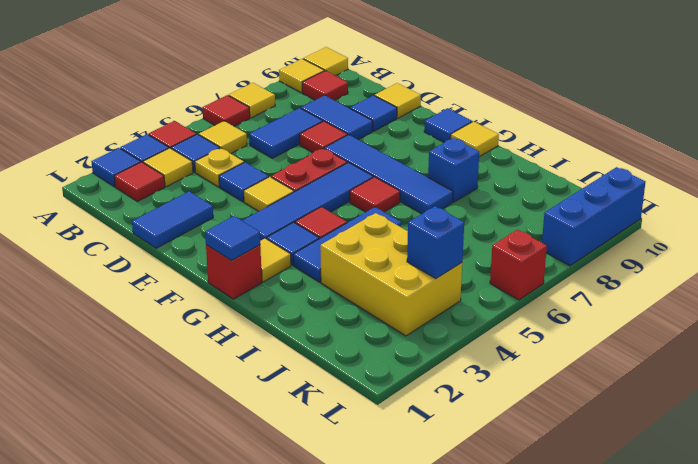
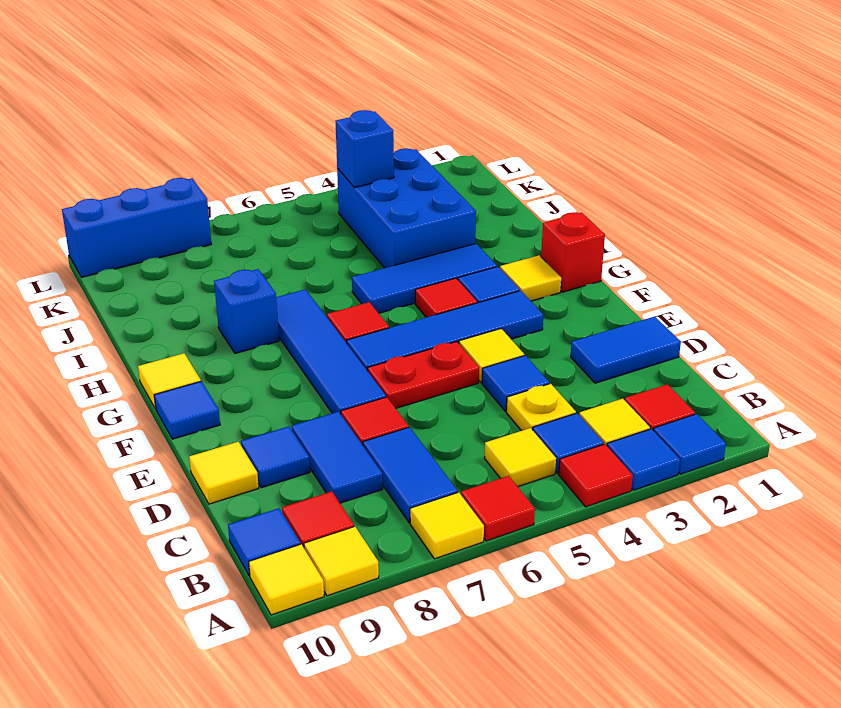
blue 1x2 tile [249,108,323,158] -> blue 1x2 tile turned to [363,427,458,523]
blue 1x1 tile [205,216,260,260] -> blue 1x1 tile moved to [228,508,300,576]
yellow 2x3 brick [320,213,462,336] -> blue 2x3 brick [337,148,476,268]
red 1x1 brick [490,230,547,300] -> none

